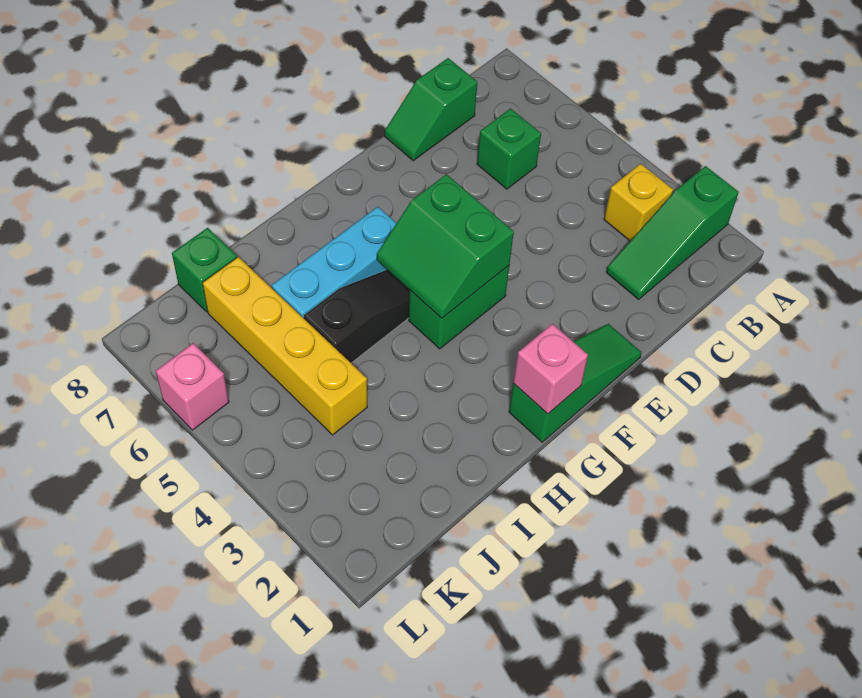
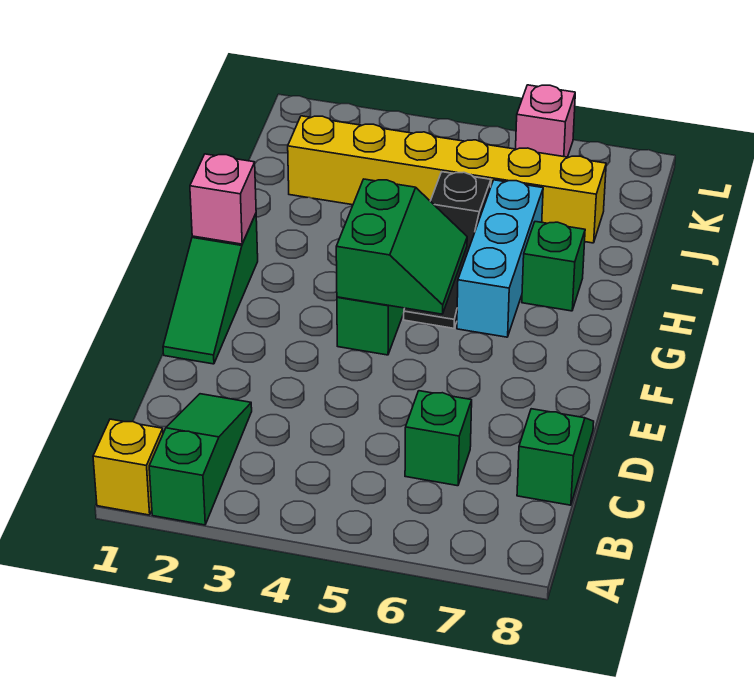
yellow 1x1 brick [604,164,673,241] -> yellow 1x1 brick moved to [93,419,163,515]
green 2x2 slope [377,174,514,318] -> green 2x2 slope turned to [336,179,467,314]
yellow 1x4 brick [203,257,367,435] -> yellow 1x6 brick [288,116,606,243]
green 1x1 brick [172,228,237,312] -> green 1x1 brick moved to [522,222,585,311]

